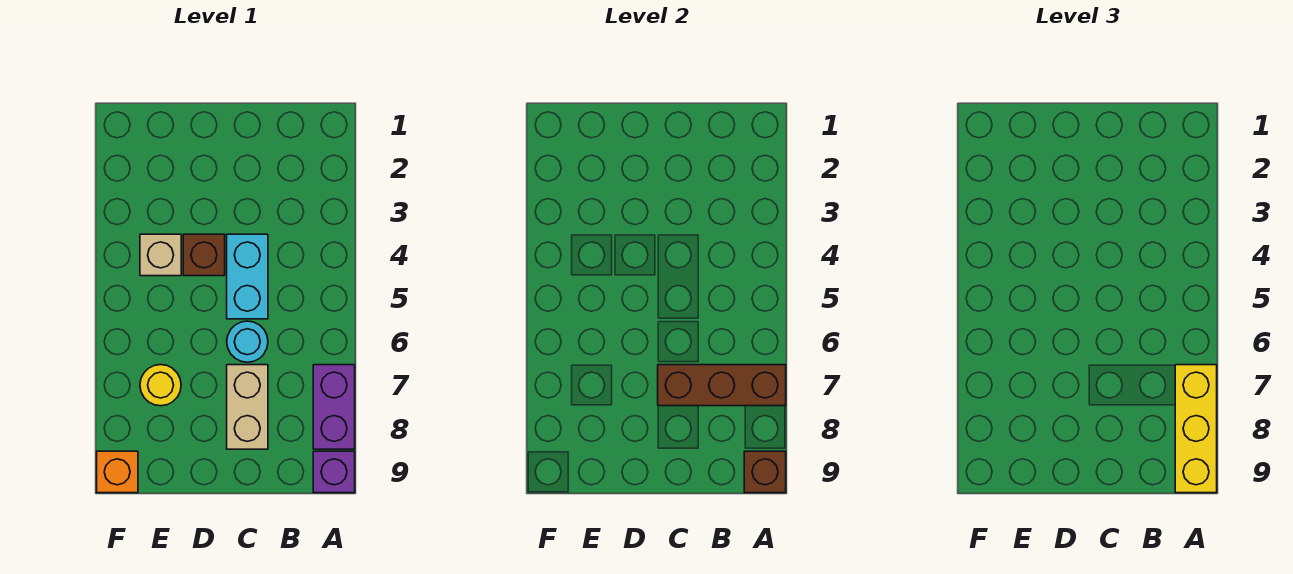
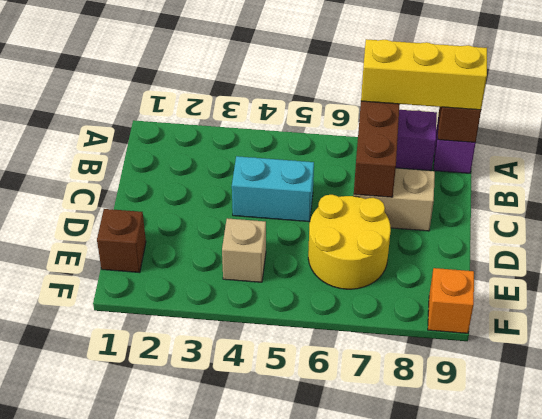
cyan 1x1 round brick [227,321,268,362] -> none
brown 1x1 brick [183,234,225,276] -> brown 1x1 brick moved to [97,209,146,273]
yellow 1x1 round brick [140,365,181,406] -> yellow 2x2 round brick [308,195,391,289]

